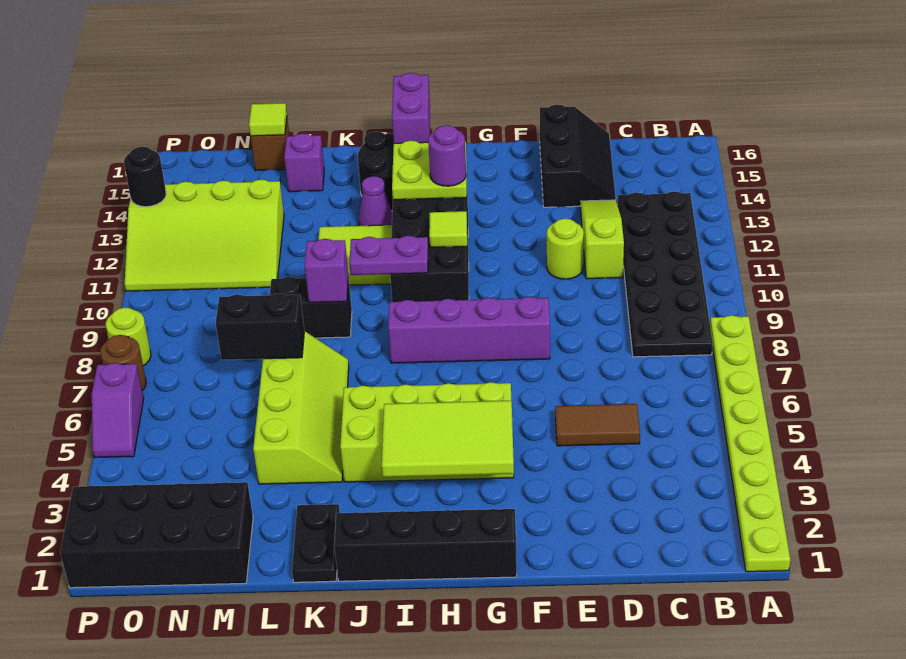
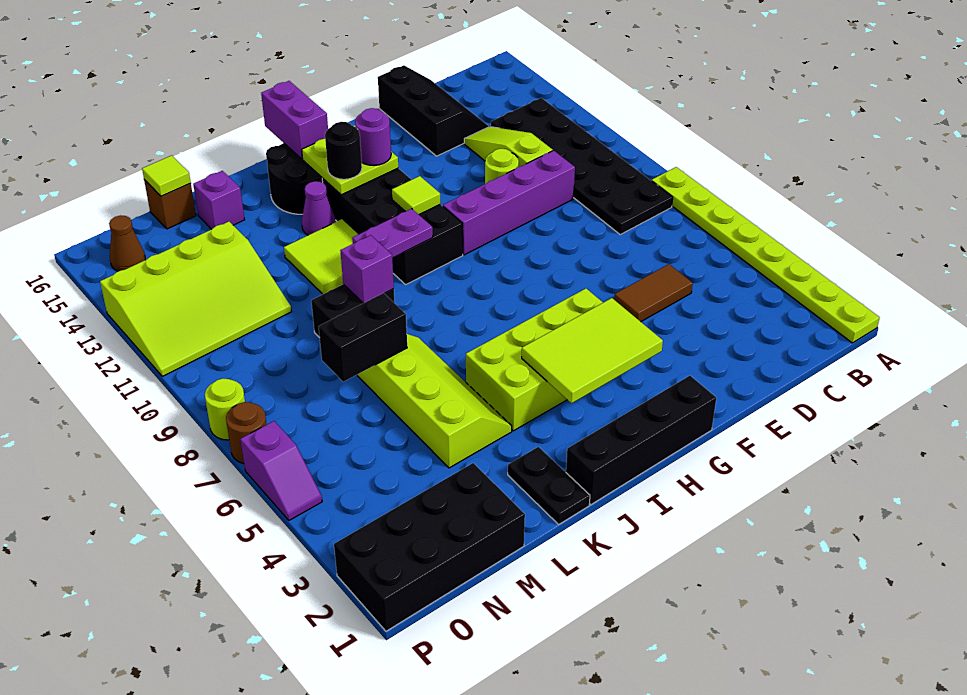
purple 1x4 brick [388,297,550,363] -> purple 1x4 brick moved to [443,150,575,255]
none -> brown 1x1 cone [109,215,145,271]
black 1x1 round brick [124,147,166,207] -> black 1x1 round brick moved to [325,122,362,179]

